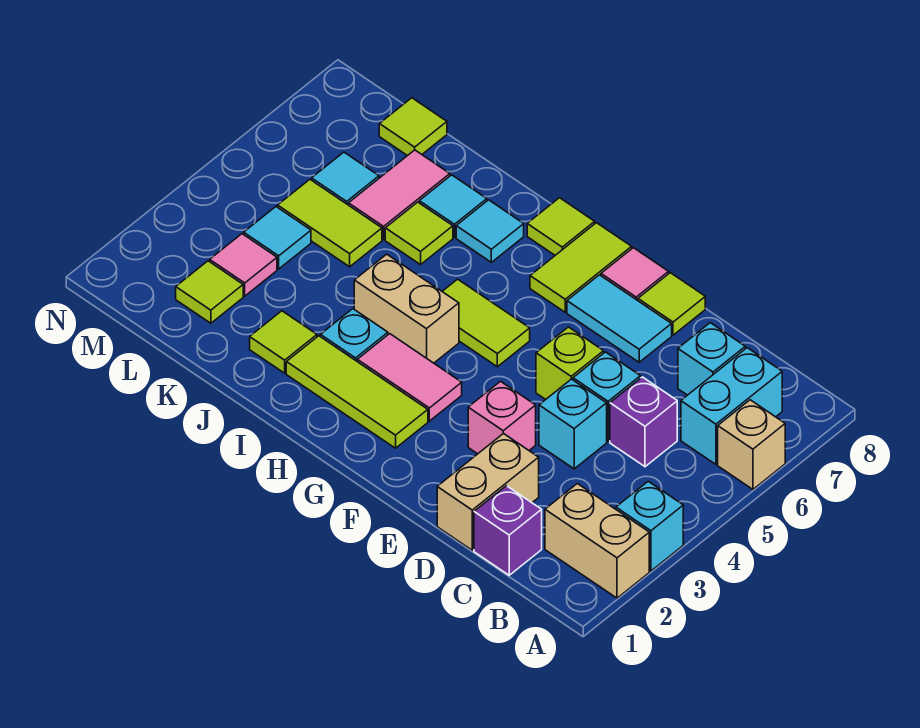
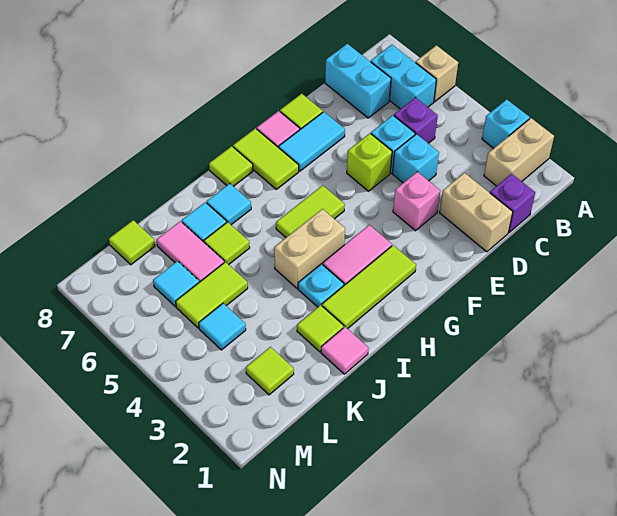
cyan 1x1 brick [678,323,745,395] -> cyan 1x2 brick [325,44,391,118]
pink 1x1 tile [210,234,277,296] -> pink 1x1 tile moved to [321,327,368,374]

